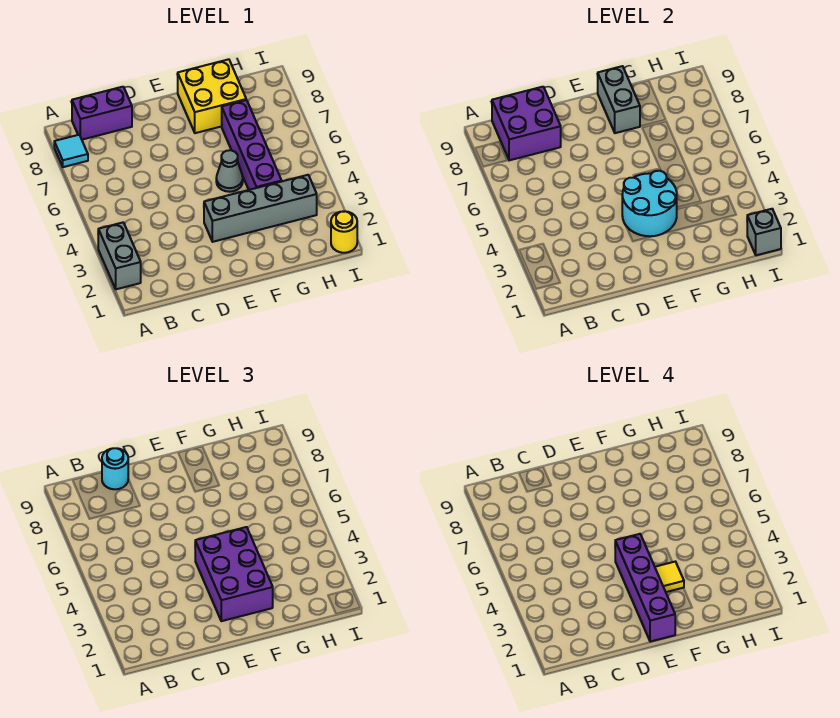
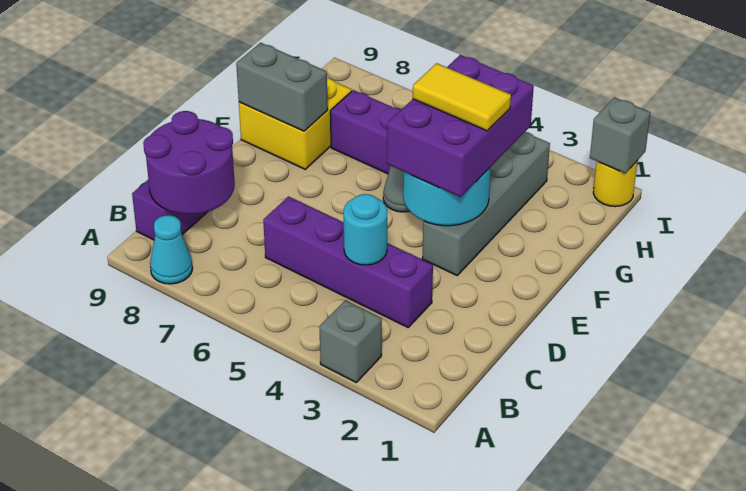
grey 1x2 brick [98,223,141,289] -> grey 1x1 brick [319,300,382,382]
cyan 1x1 tile [54,135,88,167] -> cyan 1x1 cone [150,215,193,284]
purple 2x2 brick [492,87,561,160] -> purple 2x2 round brick [143,111,235,214]
cyan 1x1 round brick [102,448,128,489] -> cyan 1x1 round brick moved to [344,194,387,265]
purple 1x4 brick [615,534,675,642] -> purple 1x4 brick moved to [263,196,433,327]
purple 2x3 brick [195,527,273,621] -> purple 2x3 brick turned to [387,55,534,197]
yellow 1x1 tile [655,562,684,592] -> yellow 1x2 tile [413,63,511,131]

